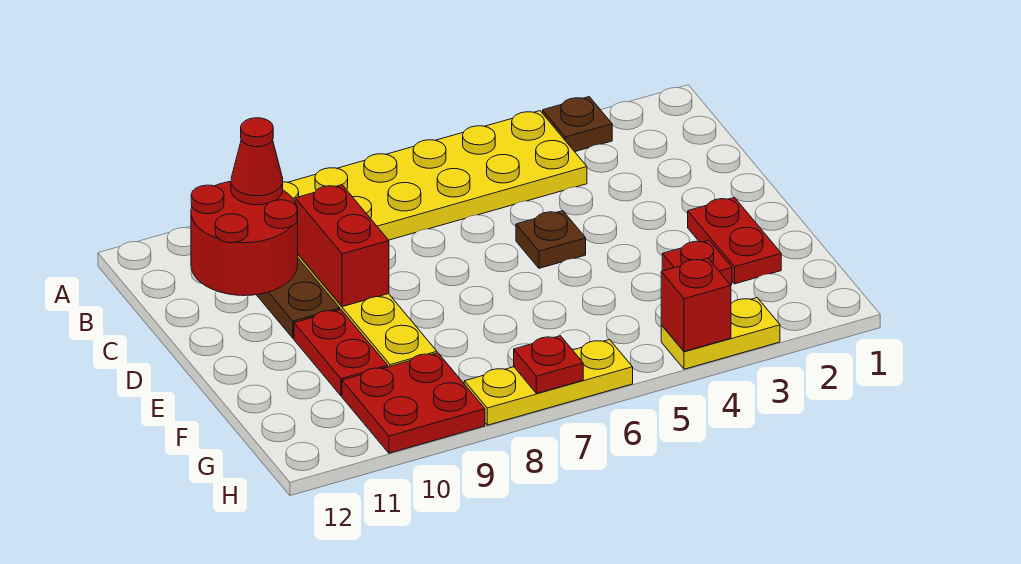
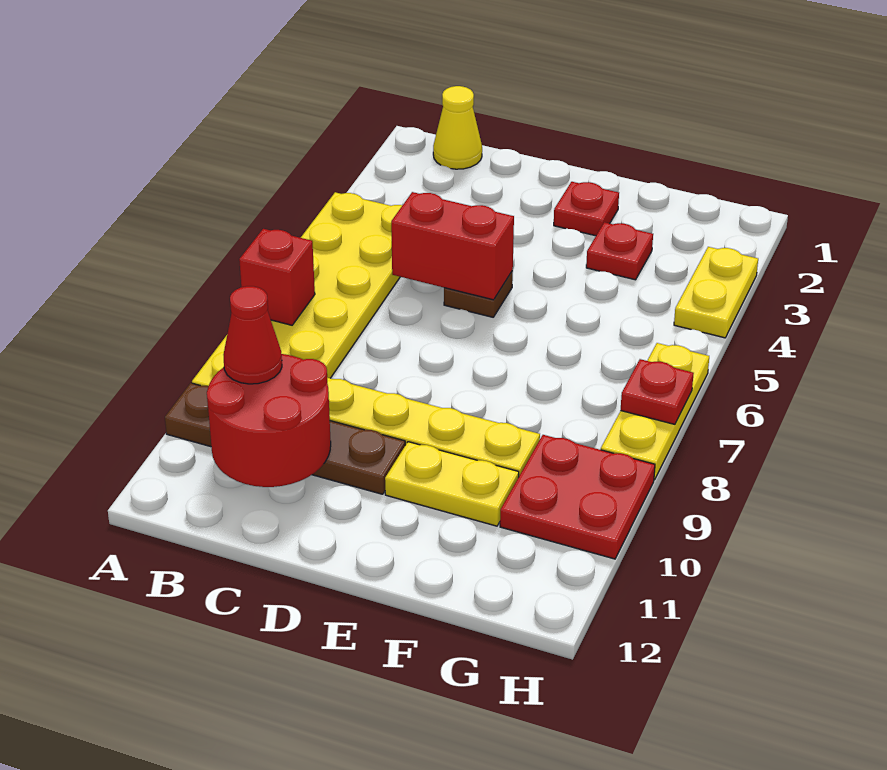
brown 1x1 plate [543,97,612,152] -> none
none -> yellow 1x1 cone [433,86,482,169]
red 1x2 brick [295,185,389,307] -> red 1x2 brick moved to [391,192,514,300]
red 1x2 plate [688,197,781,284] -> red 1x1 plate [554,182,619,236]
red 1x2 plate [294,309,388,396] -> yellow 1x2 plate [385,442,519,526]
red 1x1 brick [661,258,731,351] -> red 1x1 brick moved to [239,229,315,325]

